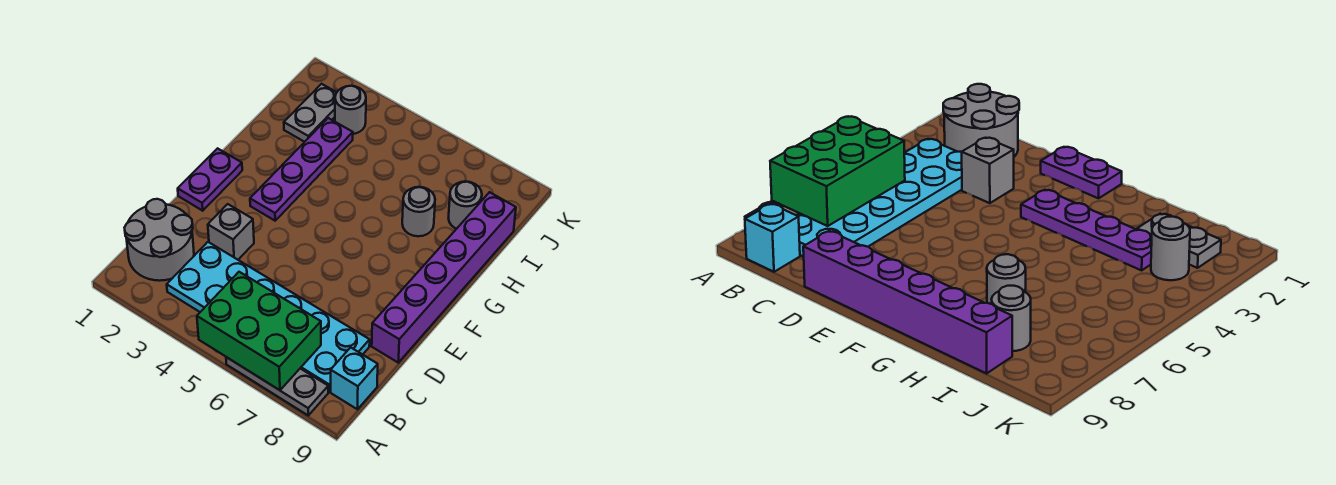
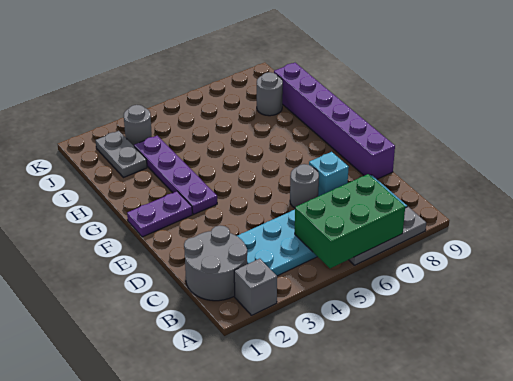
cyan 1x1 brick [331,347,378,409] -> cyan 1x1 brick moved to [309,152,349,196]
grey 1x1 brick [208,204,254,260] -> grey 1x1 brick moved to [234,259,277,315]
purple 1x2 plate [178,148,242,211] -> purple 1x2 plate turned to [127,191,192,237]
grey 1x1 round brick [402,187,435,236] -> grey 1x1 round brick moved to [290,164,319,208]

